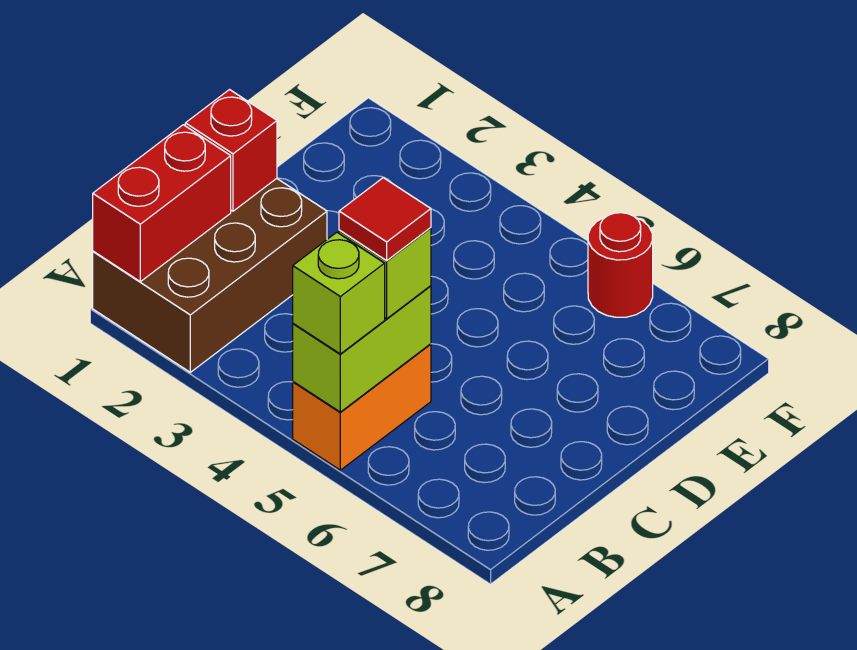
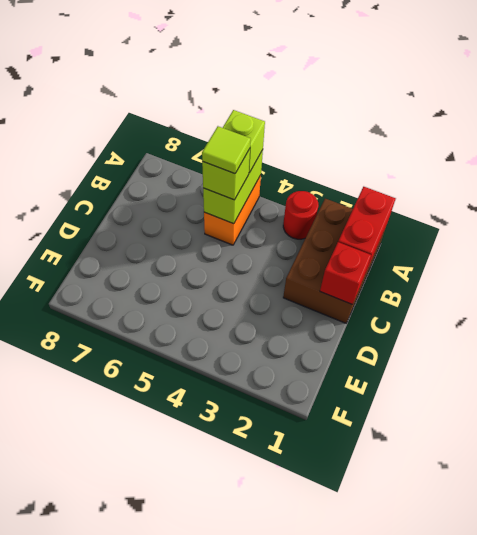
red 1x1 tile [339,178,431,261] -> lime 1x1 tile [202,126,251,174]
red 1x1 round brick [588,213,653,317] -> red 1x1 round brick moved to [283,191,319,239]

